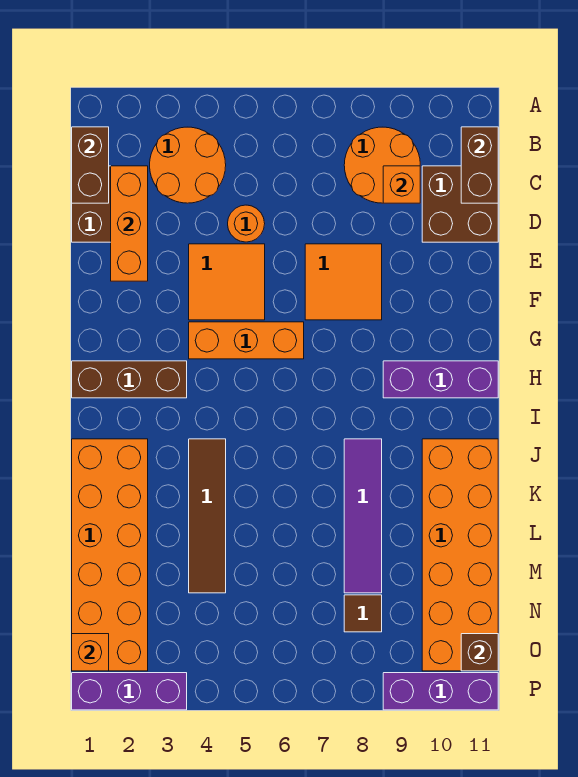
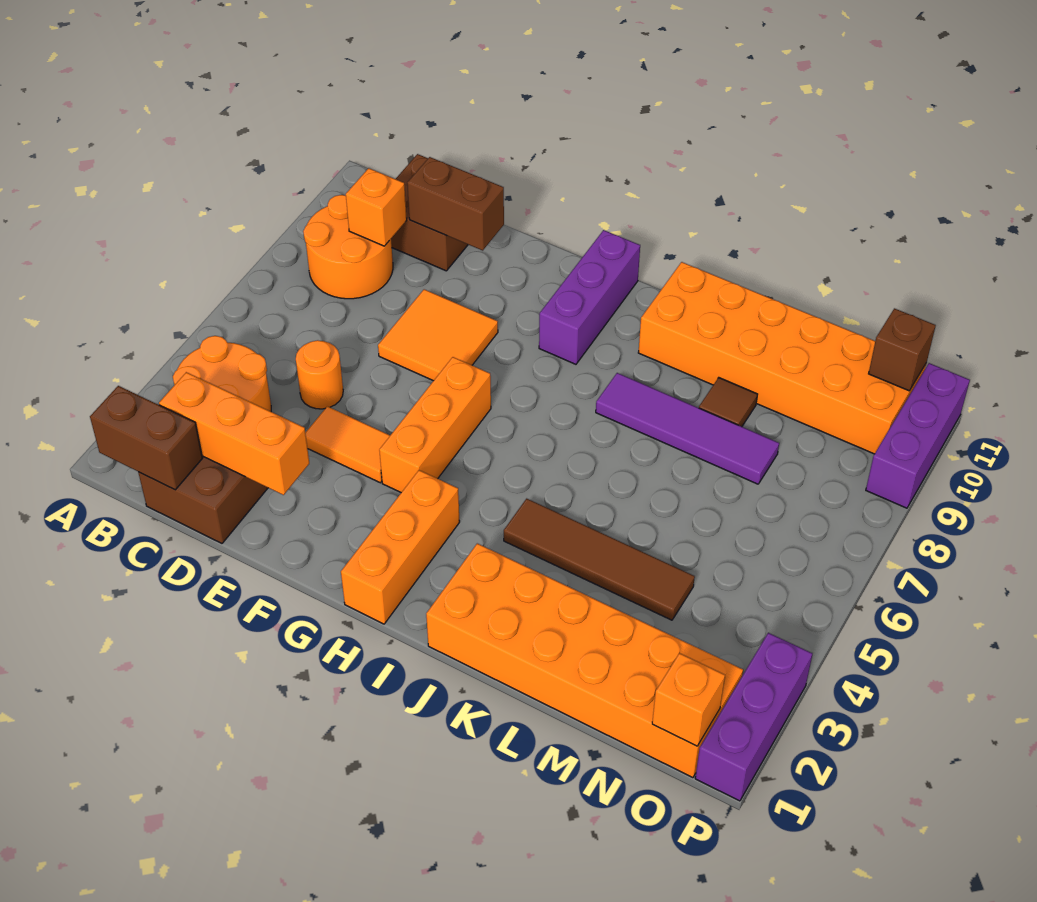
brown 1x2 brick [461,127,498,203] -> brown 1x2 brick moved to [407,157,504,250]
orange 2x2 tile [189,244,265,320] -> orange 1x2 tile [306,406,390,483]
brown 1x3 brick [72,361,187,398] -> orange 1x3 brick [341,470,460,624]
brown 1x1 tile [344,595,382,632] -> brown 1x1 tile moved to [699,378,758,427]

